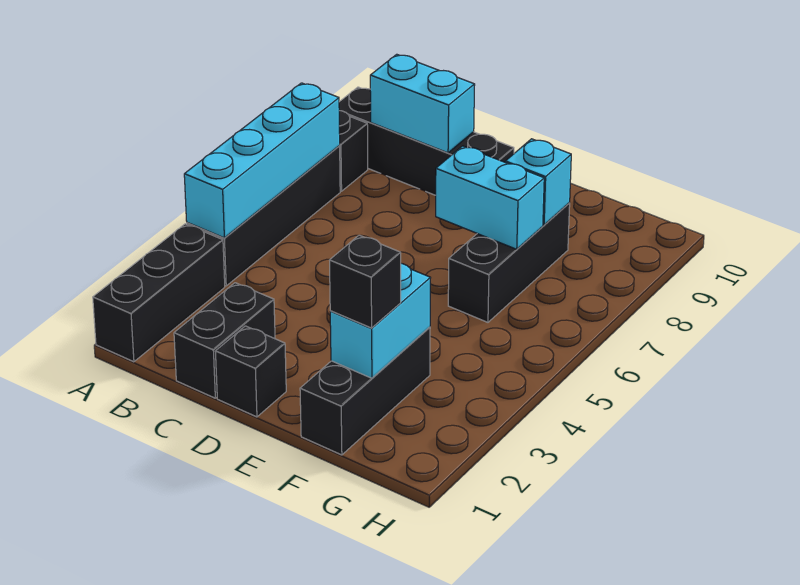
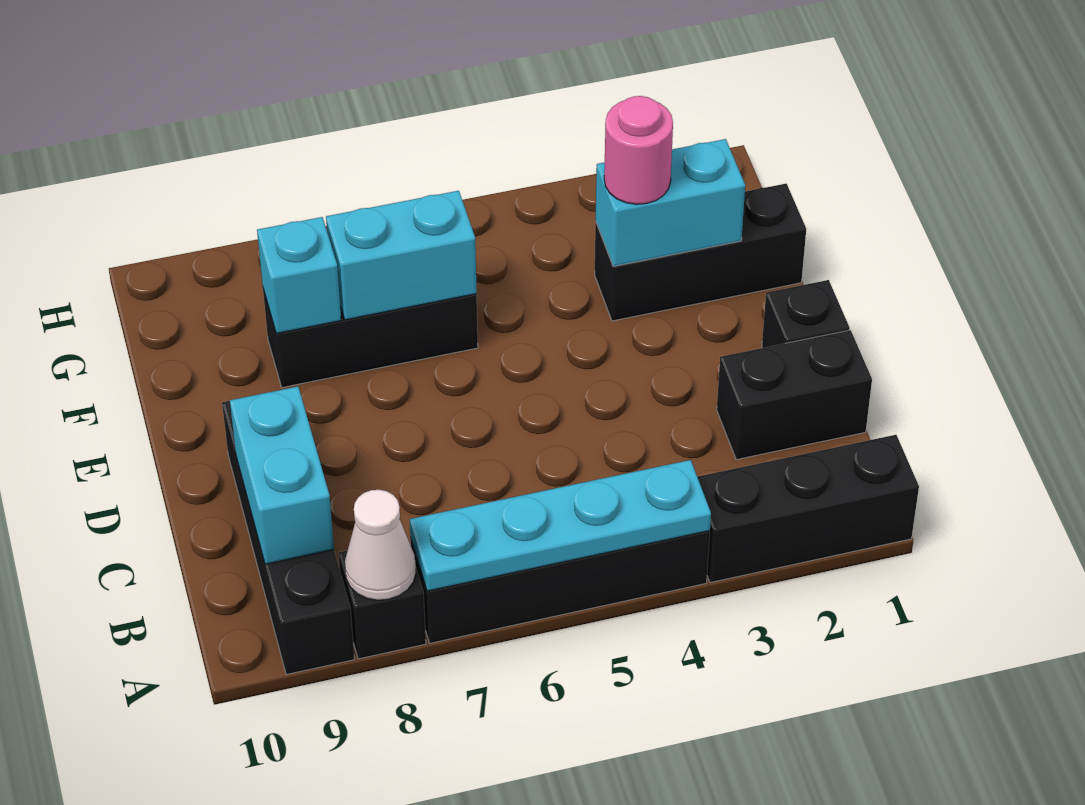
cyan 1x4 brick [184,83,340,238] -> cyan 1x4 plate [410,460,711,591]
none -> white 1x1 cone [345,490,416,600]
cyan 1x2 brick [436,146,544,249] -> cyan 1x2 brick turned to [326,191,477,320]
black 1x1 brick [330,235,401,328] -> none
none -> pink 1x1 round brick [604,96,673,204]

